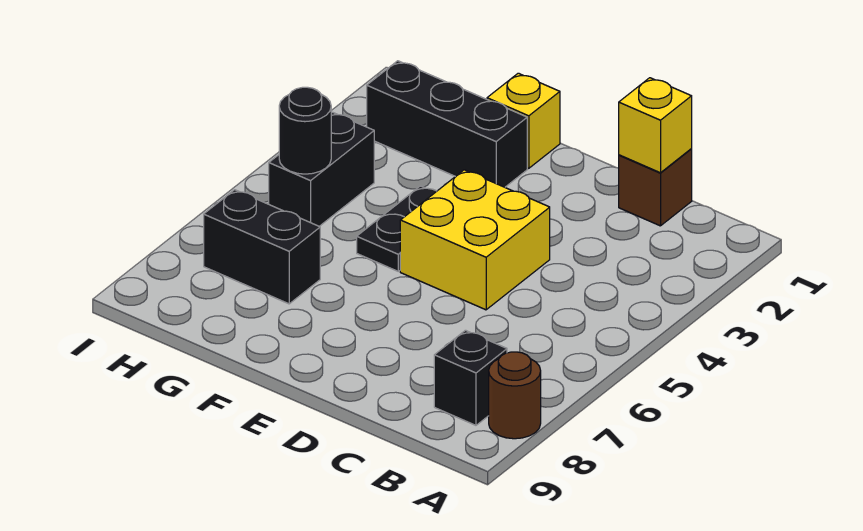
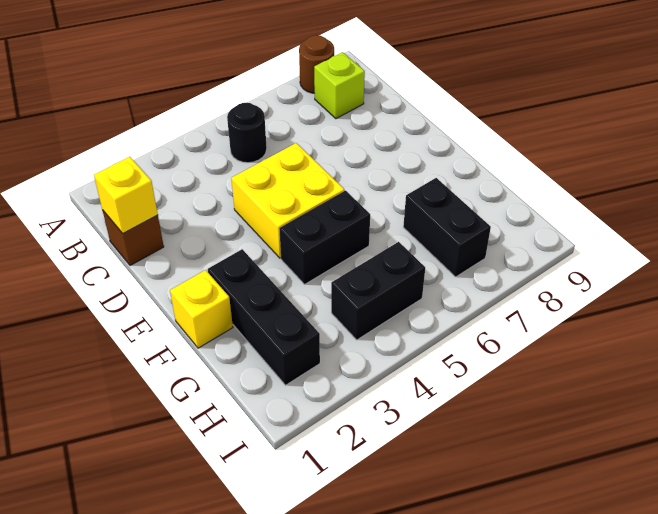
black 1x1 brick [434,330,507,425] -> lime 1x1 brick [314,52,365,119]
black 1x2 plate [357,186,437,271] -> black 1x2 brick [279,191,370,284]
black 1x1 round brick [279,87,331,174] -> black 1x1 round brick moved to [227,103,267,163]

